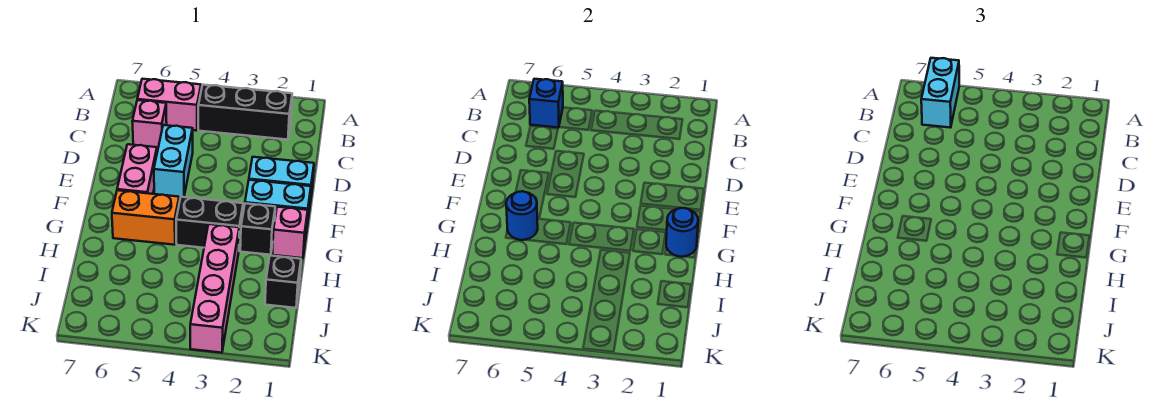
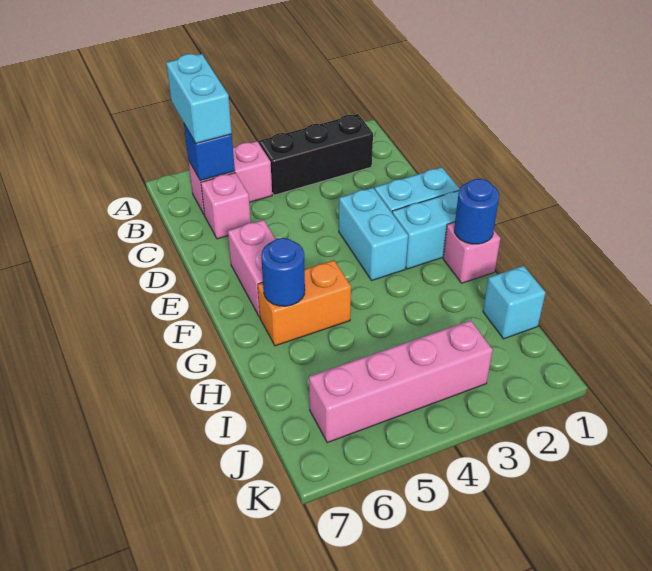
cyan 1x2 brick [154,125,193,197] -> cyan 1x2 brick moved to [339,188,408,281]
black 1x1 brick [240,203,275,255] -> none
black 1x2 brick [176,197,243,248] -> none
pink 1x4 brick [190,224,239,353] -> pink 1x4 brick turned to [309,320,493,443]
black 1x1 brick [265,256,301,308] -> cyan 1x1 brick [483,266,546,339]

